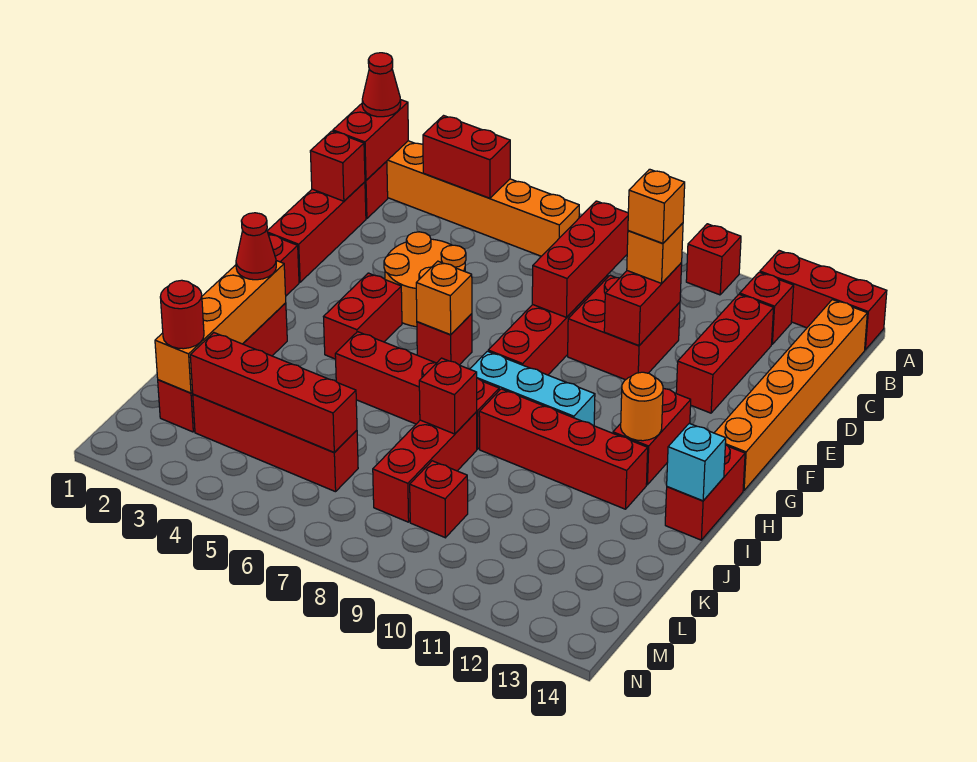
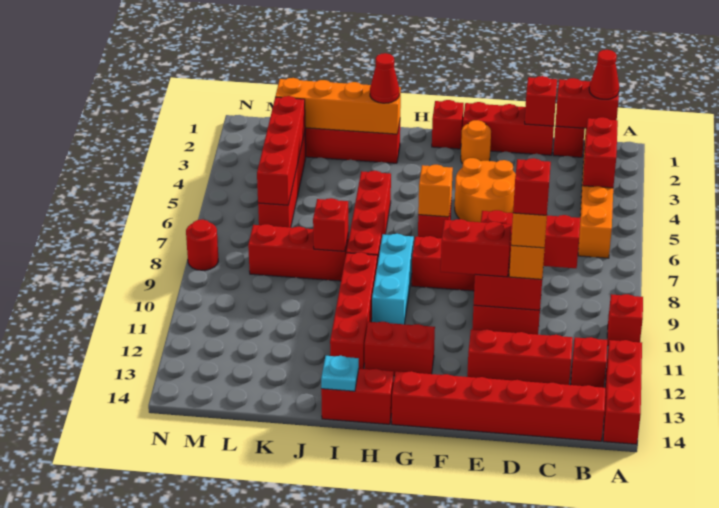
orange 1x6 brick [715,300,867,491] -> red 1x6 brick [392,371,605,441]
red 1x2 brick [324,273,402,359] -> red 1x2 brick moved to [441,219,511,277]
orange 1x1 round brick [621,372,663,441] -> orange 1x1 round brick moved to [461,120,491,164]
cyan 1x1 brick [667,423,726,501] -> cyan 1x1 plate [321,356,359,391]
red 1x1 round brick [160,280,204,349] -> red 1x1 round brick moved to [186,219,218,270]
red 1x1 brick [410,461,468,538] -> red 1x1 brick moved to [513,158,551,215]

